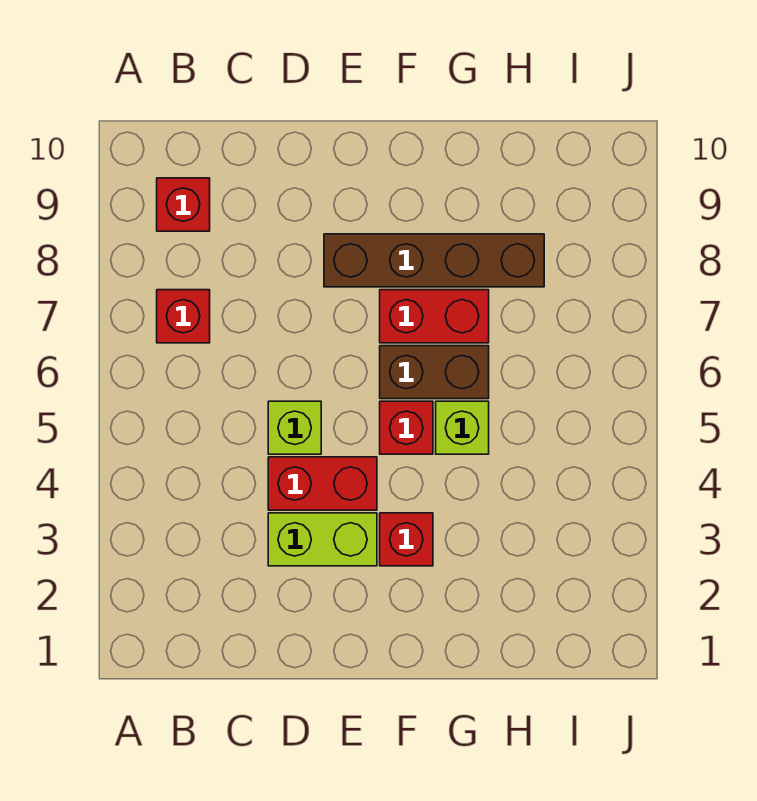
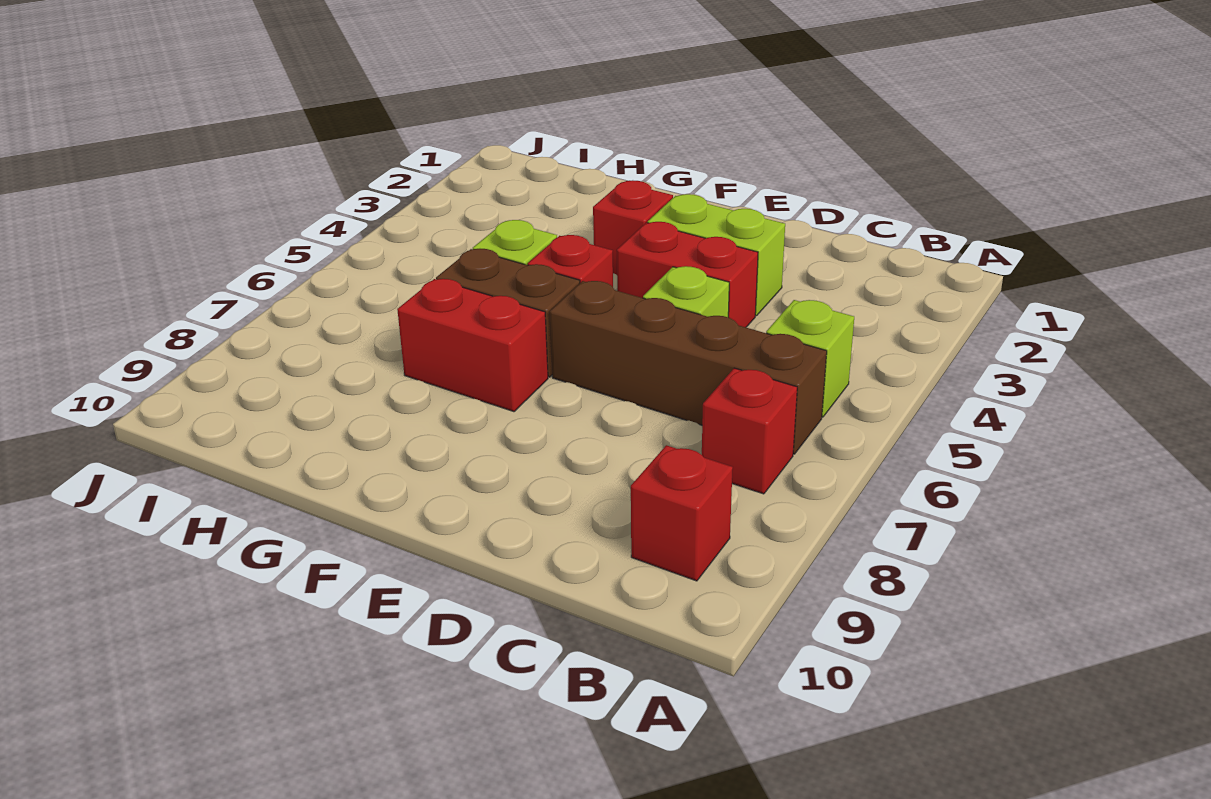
none -> lime 1x1 brick [766,300,854,417]
brown 1x4 brick [324,234,544,287] -> brown 1x4 brick moved to [550,281,827,454]

